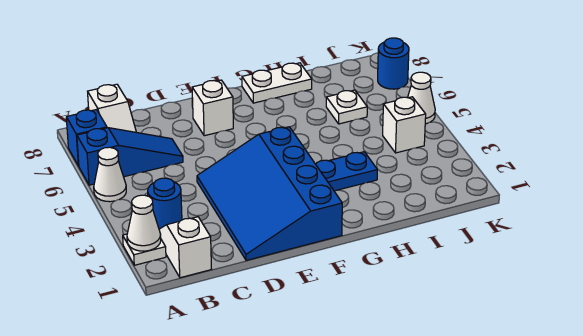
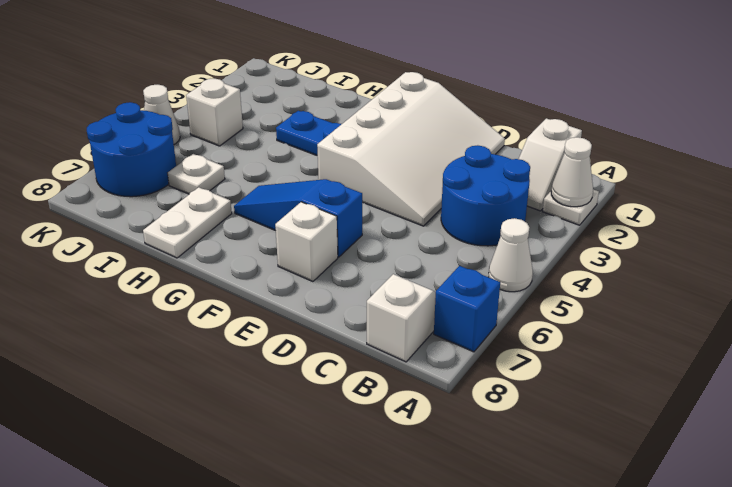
blue 1x3 slope [77,128,183,185] -> blue 1x3 slope moved to [234,179,363,257]
blue 1x1 round brick [148,178,182,229] -> blue 2x2 round brick [441,145,530,246]
blue 3x4 slope [197,127,342,260] -> white 3x4 slope [317,72,505,226]
white 1x2 plate [242,63,312,103] -> white 1x2 plate turned to [143,187,232,258]
blue 1x1 round brick [378,38,409,89] -> blue 2x2 round brick [87,102,176,197]

